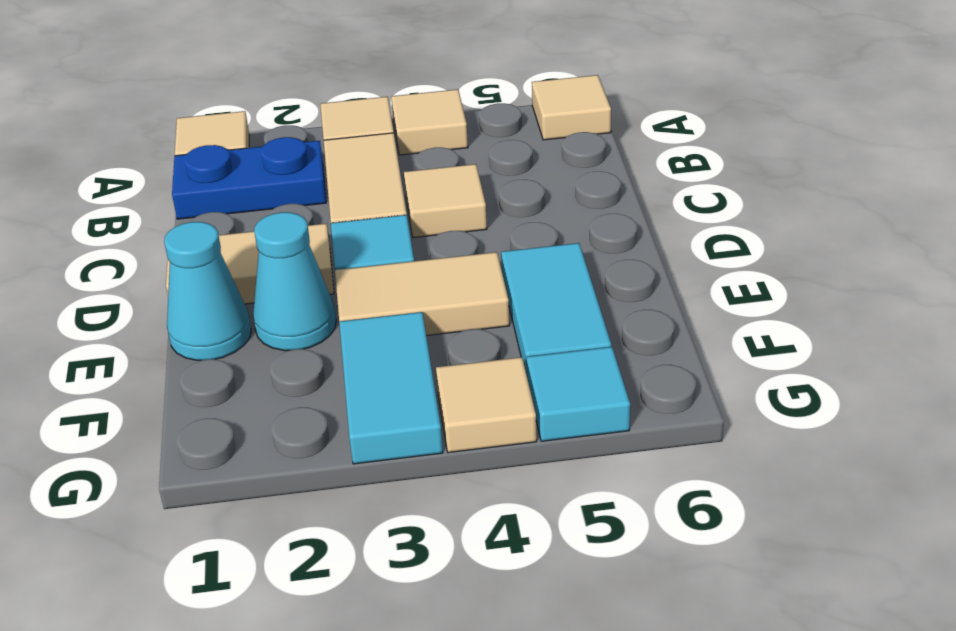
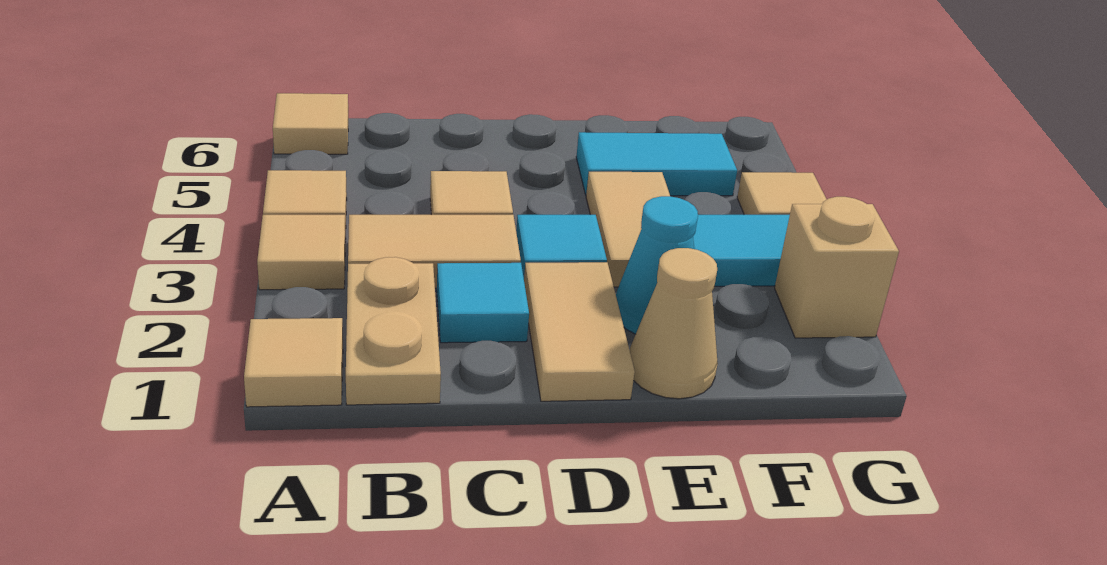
blue 1x2 plate [172,137,326,219] -> tan 1x2 plate [346,257,441,405]
cyan 1x1 cone [164,222,251,360] -> tan 1x1 cone [630,248,718,399]
none -> tan 1x1 brick [775,197,899,338]
cyan 1x1 tile [527,347,630,441] -> cyan 1x1 tile moved to [437,263,529,343]

